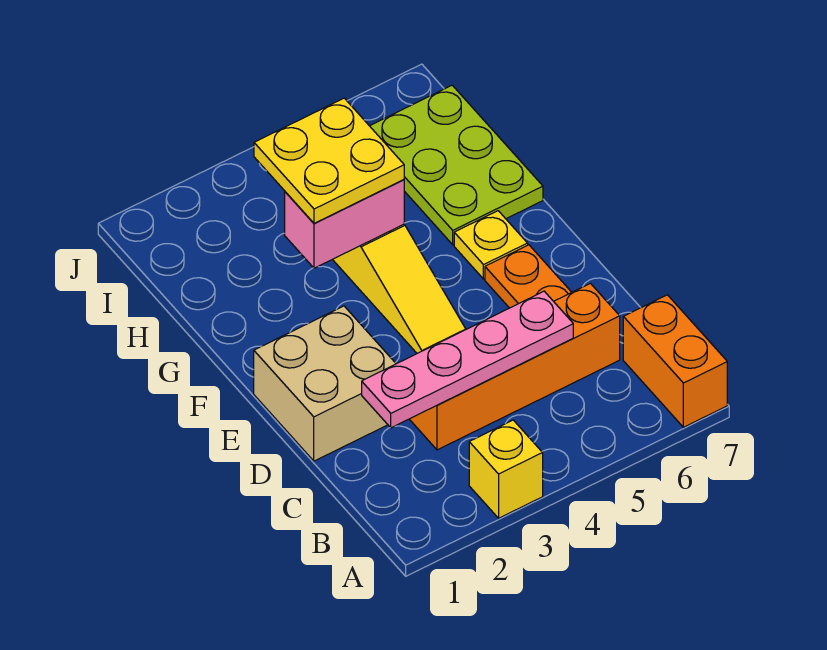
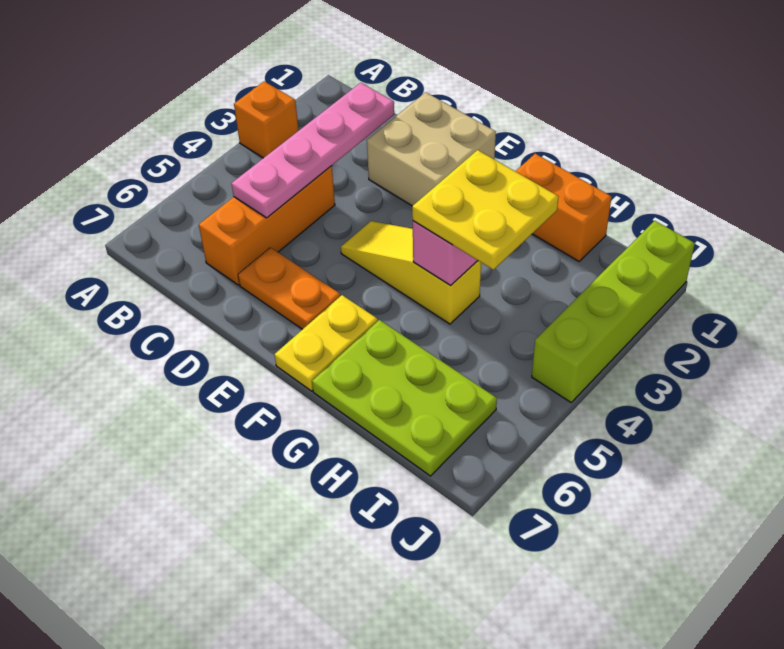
yellow 1x1 brick [469,420,543,518] -> orange 1x1 brick [234,81,299,158]
orange 1x2 brick [623,295,727,427] -> orange 1x2 brick moved to [515,154,612,261]
orange 1x4 brick [410,283,620,450] -> orange 1x3 brick [199,166,335,285]
yellow 1x1 plate [454,211,528,279] -> yellow 1x2 plate [275,295,378,391]
none -> lime 1x4 brick [532,221,695,402]

